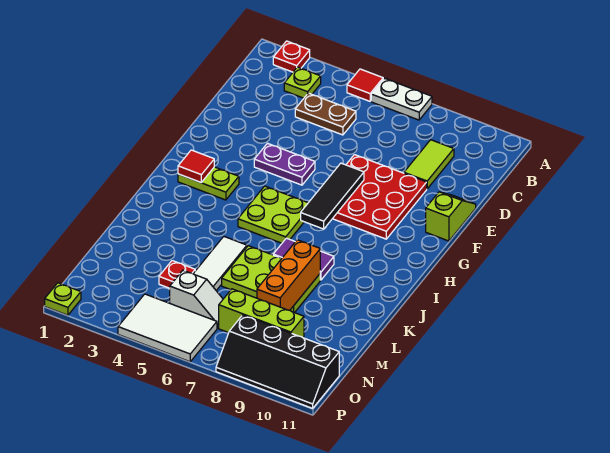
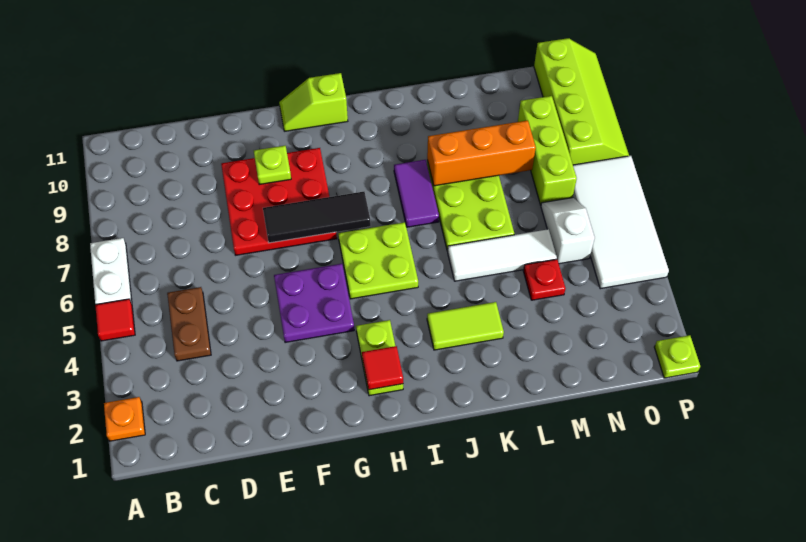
red 1x1 plate [273,41,310,72] -> orange 1x1 plate [104,397,145,441]
lime 1x1 plate [284,67,321,98] -> lime 1x1 plate moved to [254,146,291,185]
lime 1x2 tile [404,140,454,189] -> lime 1x2 tile moved to [427,302,504,350]
lime 1x2 slope [426,192,476,241] -> lime 1x2 slope moved to [279,73,348,131]
purple 1x2 plate [254,143,315,185] -> purple 2x2 plate [274,264,354,343]
white 2x3 tile [118,294,217,362] -> white 2x4 tile [573,156,669,289]
black 2x4 slope [216,315,339,408] -> lime 2x4 slope [534,38,629,165]

